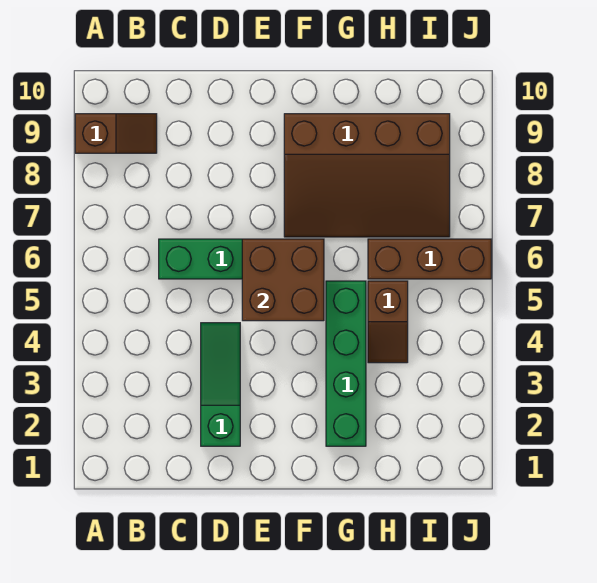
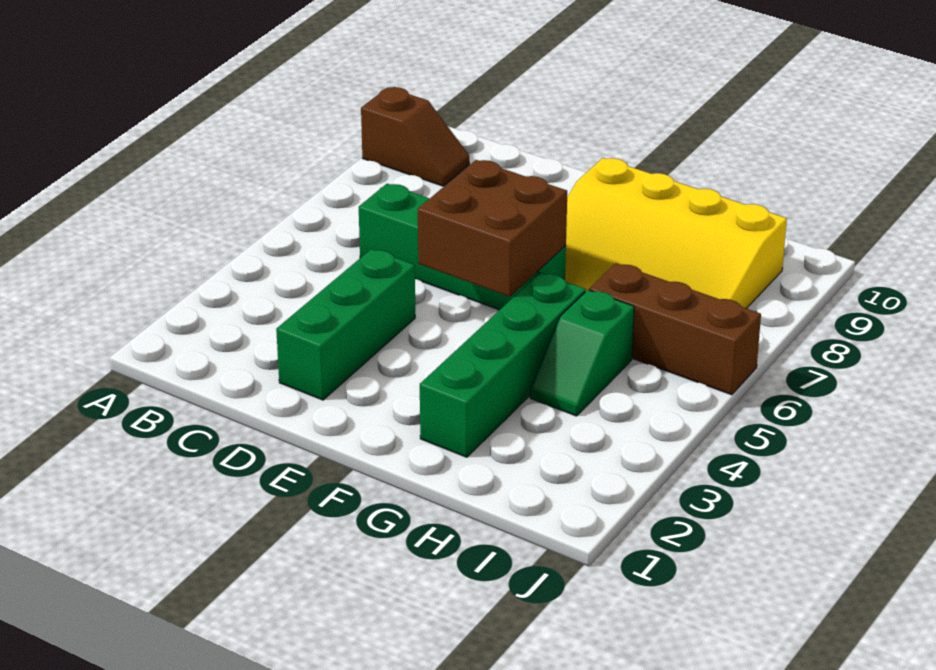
green 1x3 slope [201,323,240,446] -> green 1x3 brick [276,249,415,400]
brown 3x4 slope [284,114,450,237] -> yellow 3x4 slope [565,158,787,309]
brown 1x2 slope [368,281,408,363] -> green 1x2 slope [530,290,634,416]

